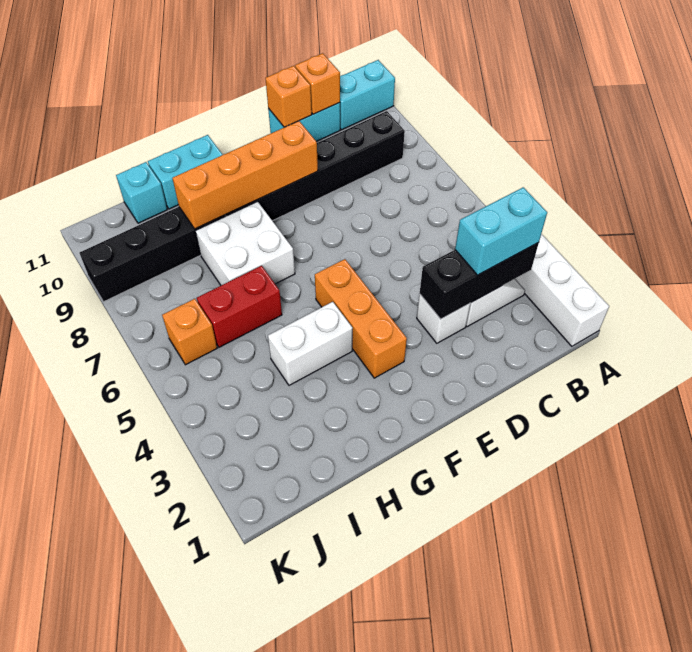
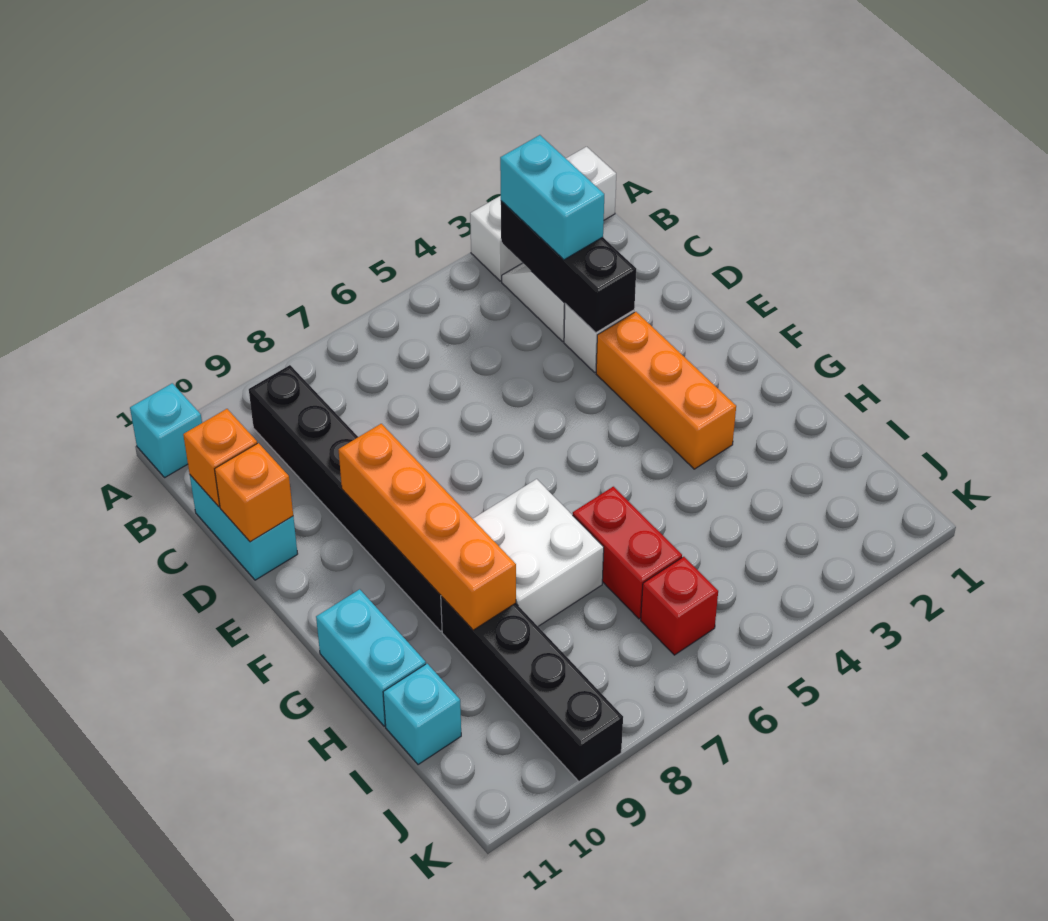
cyan 1x2 brick [340,60,395,130] -> cyan 1x1 brick [130,383,202,477]
orange 1x3 brick [315,259,407,378] -> orange 1x3 brick turned to [596,312,736,469]
white 1x2 brick [268,302,353,385] -> none
orange 1x1 brick [162,299,217,365] -> red 1x1 brick [641,557,718,655]

